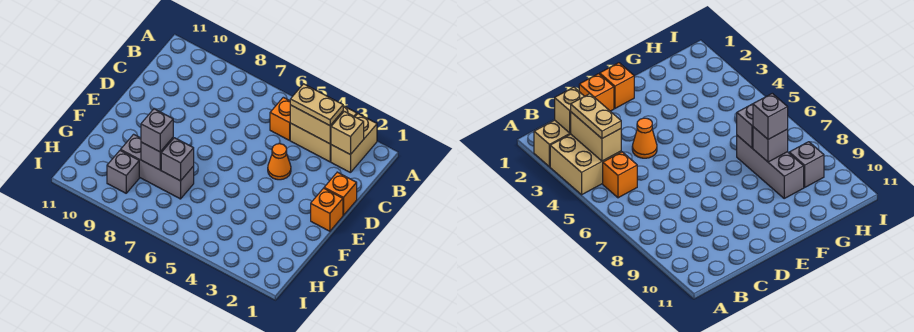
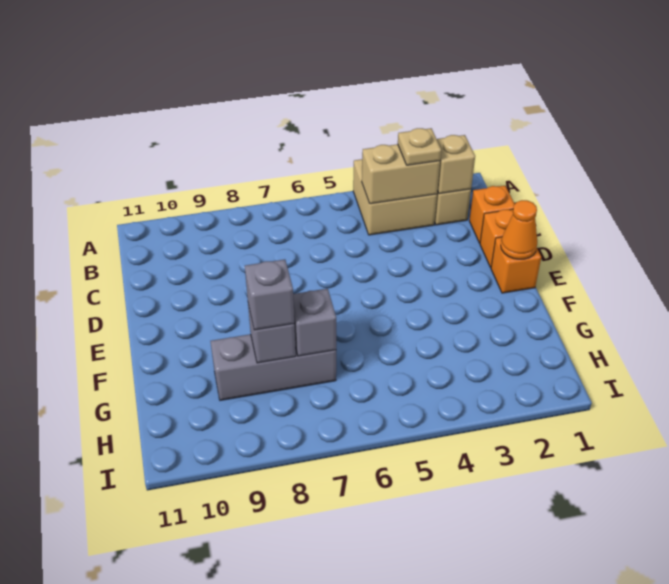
tan 1x2 plate [290,84,343,126] -> tan 1x1 plate [398,128,441,165]
orange 1x1 brick [270,97,290,140] -> orange 1x1 brick moved to [469,186,515,243]
orange 1x1 cone [268,144,291,180] -> orange 1x1 cone moved to [501,200,537,259]
grey 1x1 brick [107,150,139,193] -> none

